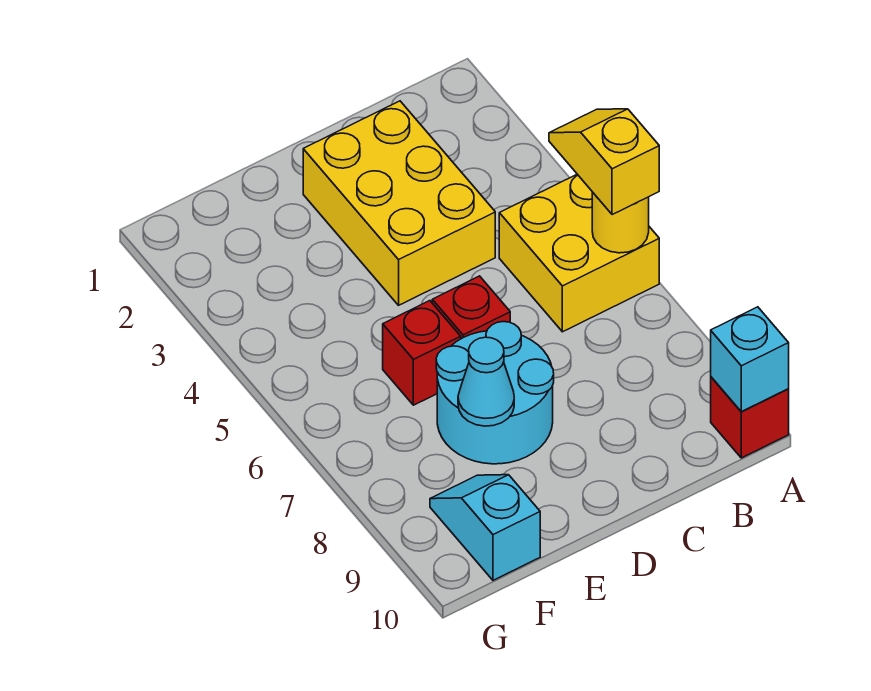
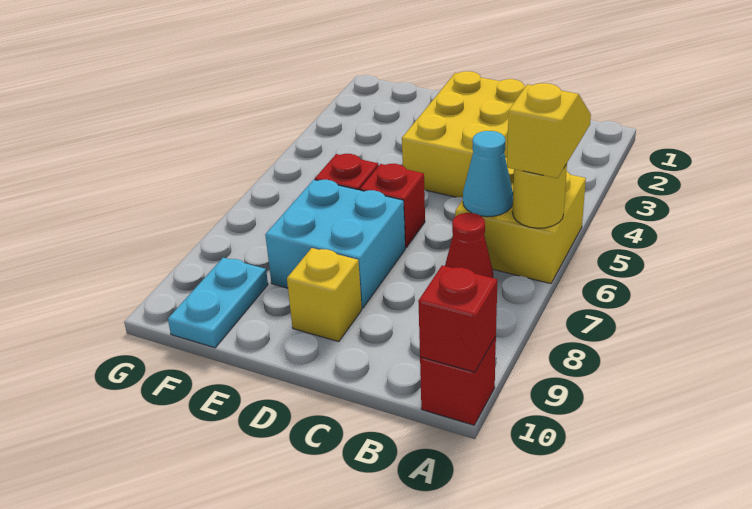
cyan 1x1 brick [711,307,789,412] -> red 1x1 brick [418,266,497,372]
none -> red 1x1 cone [445,213,493,278]
cyan 2x2 round brick [436,322,554,464] -> cyan 2x2 brick [265,180,405,308]
none -> yellow 1x1 brick [287,248,362,342]
cyan 1x1 cone [458,337,514,426] -> cyan 1x1 cone moved to [463,131,513,217]
cyan 1x2 slope [430,475,540,580] -> cyan 1x2 plate [168,258,268,348]

